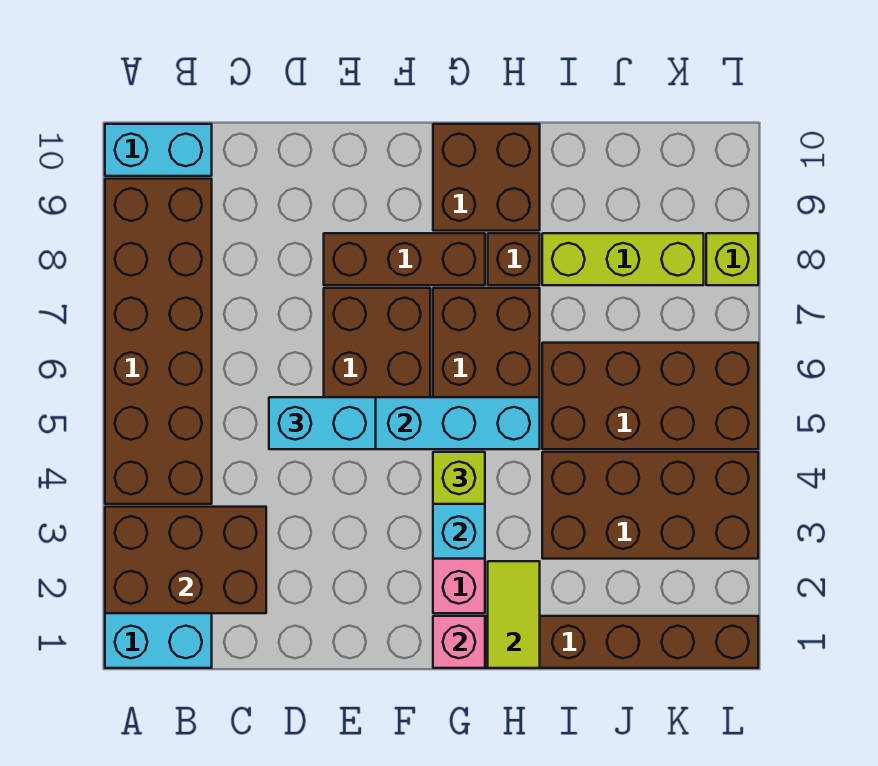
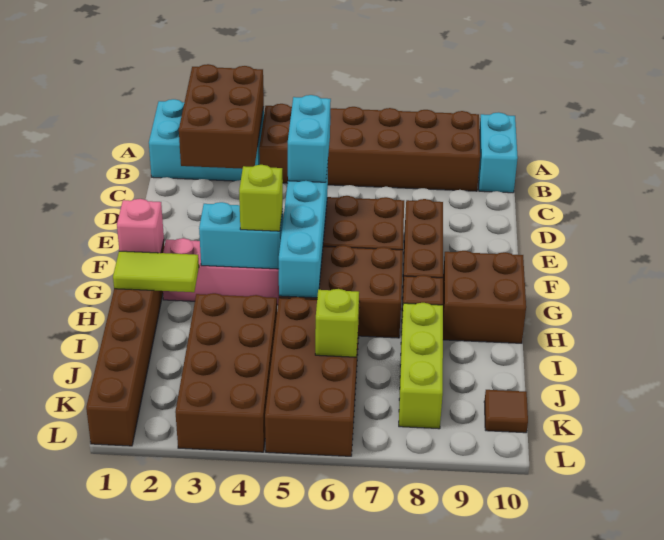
none -> brown 1x1 tile [484,390,528,433]
lime 1x1 brick [706,233,758,285] -> lime 1x1 brick moved to [315,289,359,357]

